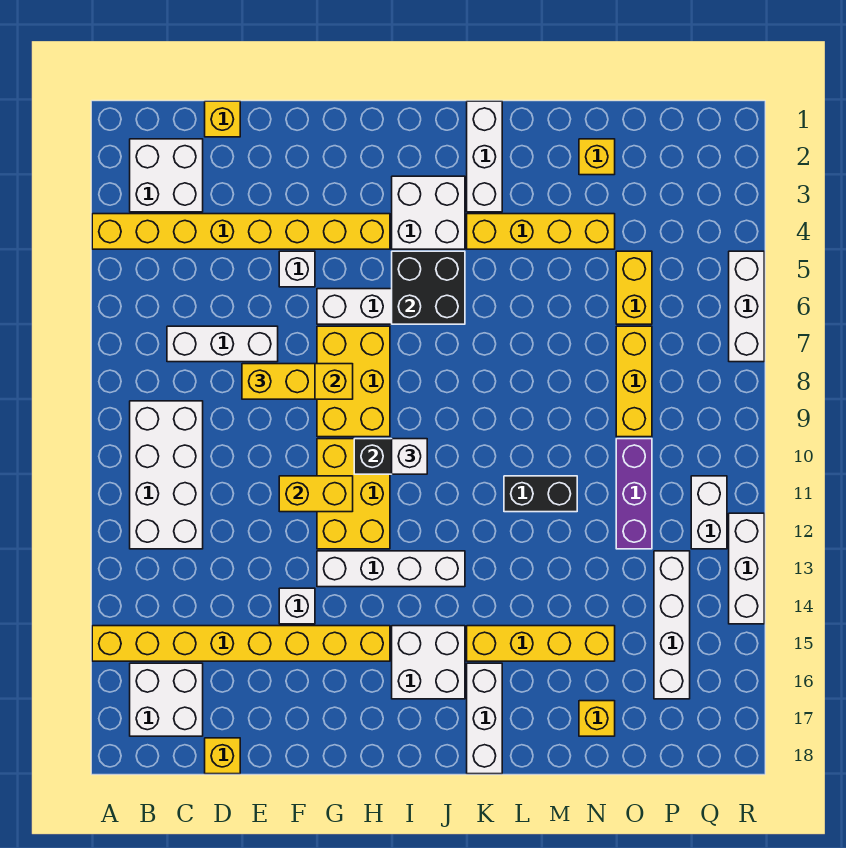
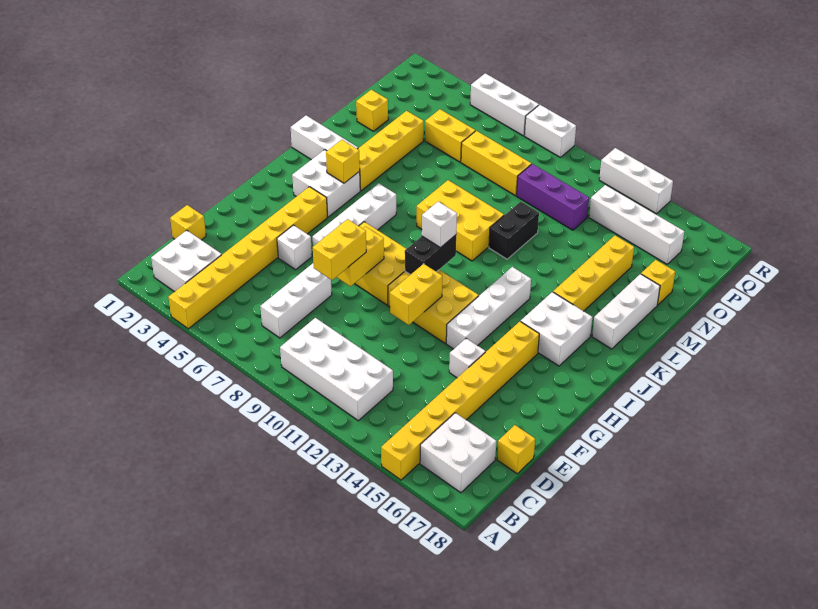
black 2x2 brick [392,251,465,324] -> none
none -> yellow 1x1 brick [326,140,360,183]
none -> yellow 2x3 brick [417,180,504,261]
white 1x3 brick [467,663,502,774] -> white 1x3 brick turned to [592,274,660,349]
white 1x2 brick [691,476,727,549] -> white 1x2 brick moved to [524,105,576,157]

